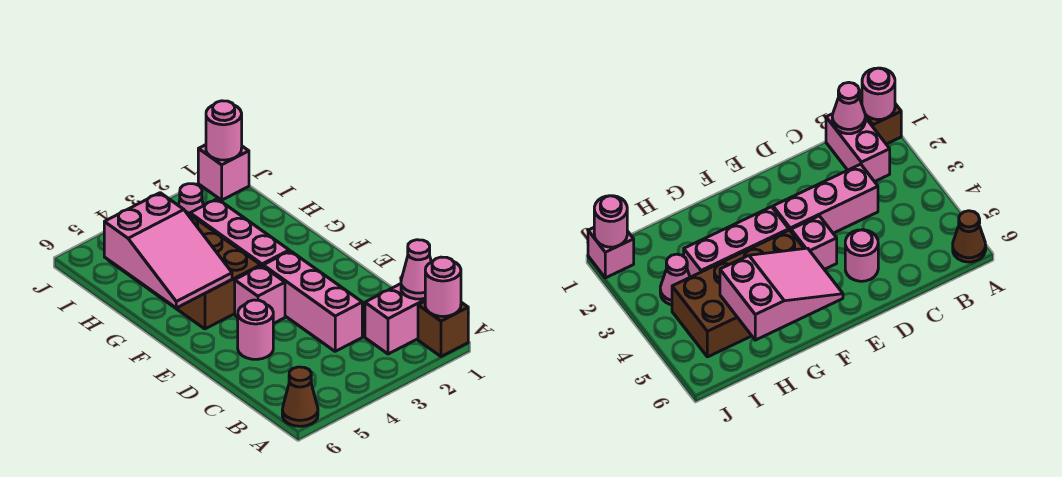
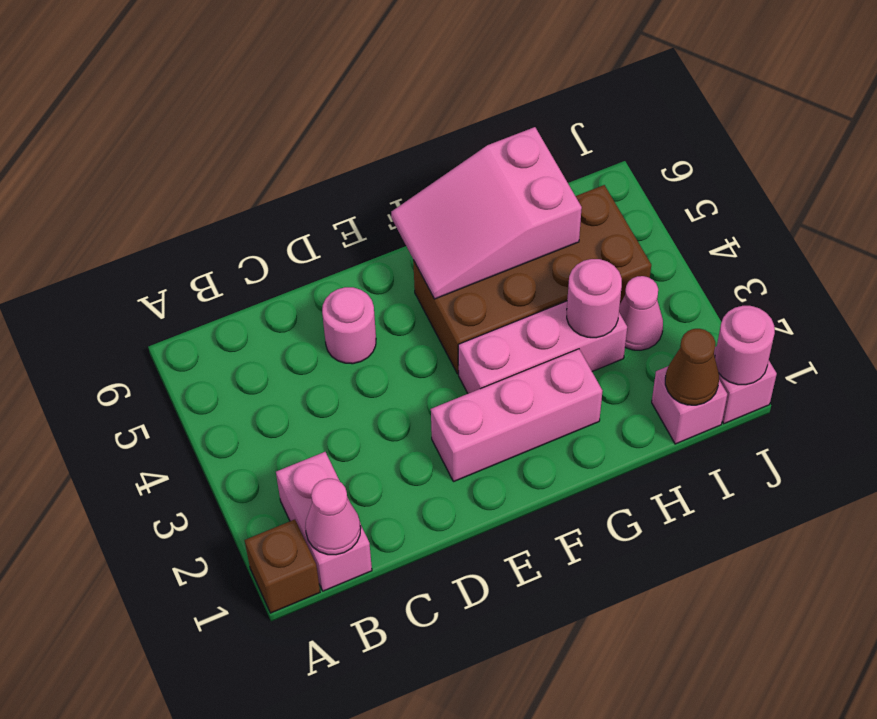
pink 1x1 round brick [425,257,461,316] -> pink 1x1 round brick moved to [567,259,622,338]
brown 1x1 cone [282,367,318,426] -> brown 1x1 cone moved to [665,329,719,405]
pink 1x3 brick [263,251,362,351] -> pink 1x3 brick moved to [431,349,602,482]
pink 1x1 brick [235,266,285,324] -> pink 1x1 brick moved to [652,366,727,444]

